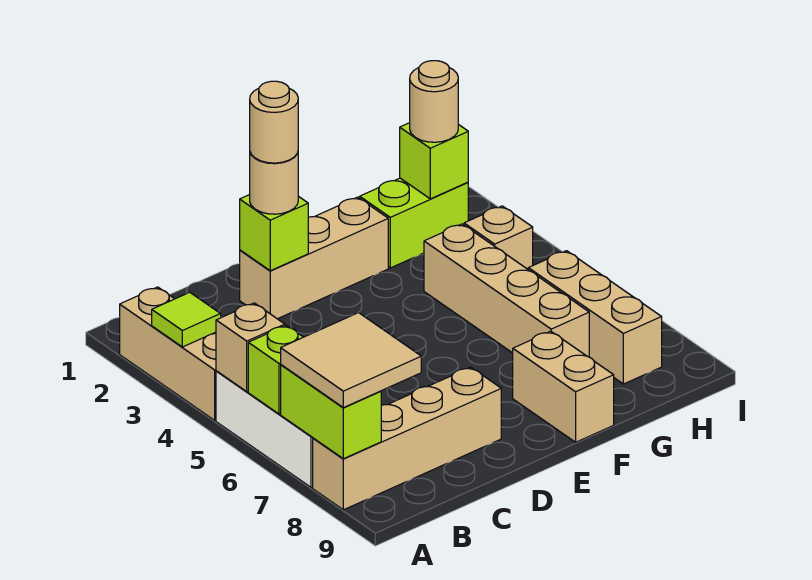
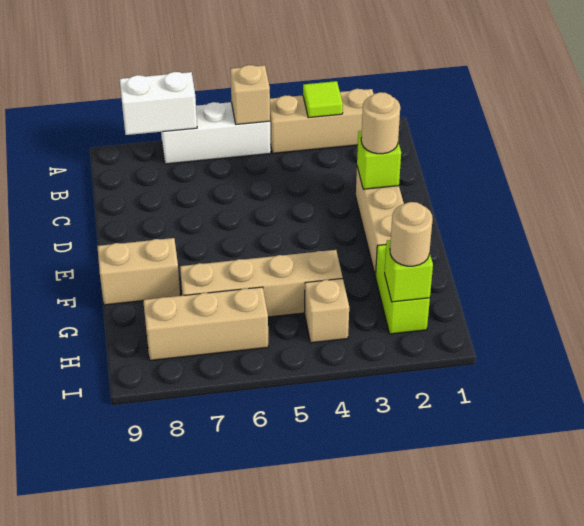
lime 1x1 brick [248,325,303,414] -> none
lime 1x2 brick [281,365,381,459] -> white 1x2 brick [120,72,197,135]
tan 2x2 tile [281,313,421,408] -> none
tan 1x4 brick [313,367,501,510] -> none
tan 1x1 round brick [250,81,298,163] -> none

